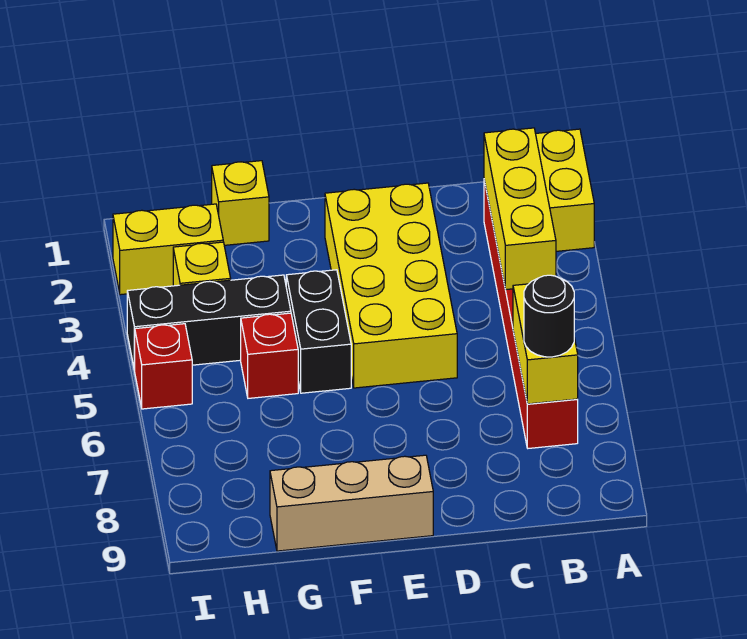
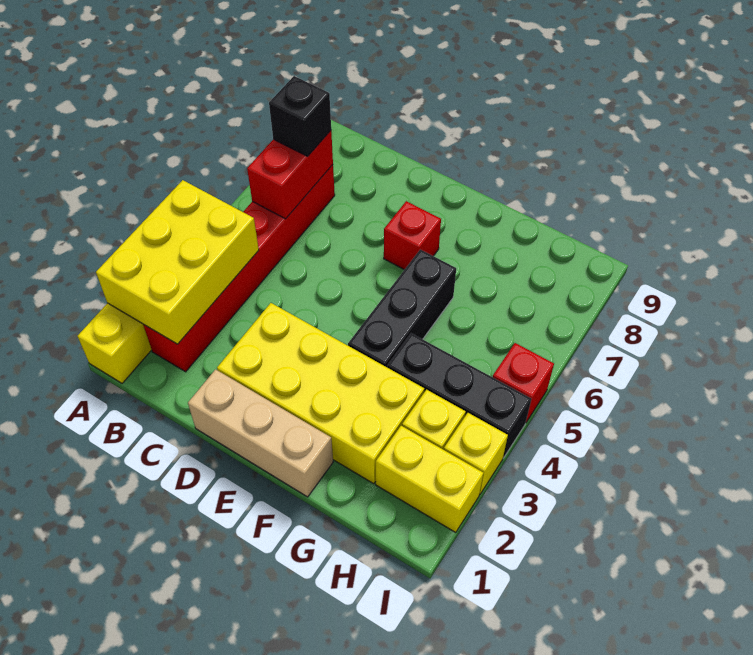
yellow 1x3 brick [484,128,556,290] -> yellow 2x3 brick [96,180,259,344]
yellow 1x2 brick [513,284,578,404] -> red 1x2 brick [247,131,333,219]
black 1x1 round brick [524,275,574,357] -> black 1x1 brick [269,76,331,156]
yellow 2x4 brick [325,183,457,388] -> yellow 2x4 brick turned to [217,303,424,484]
tan 1x3 brick [270,455,433,551] -> tan 1x3 brick moved to [188,369,333,497]
black 1x2 brick [286,270,351,393] -> black 1x3 brick [348,250,456,367]
yellow 1x1 brick [212,161,269,245] -> yellow 1x1 brick moved to [444,413,508,494]
red 1x1 brick [241,313,298,398] -> red 1x1 brick moved to [384,201,441,270]

